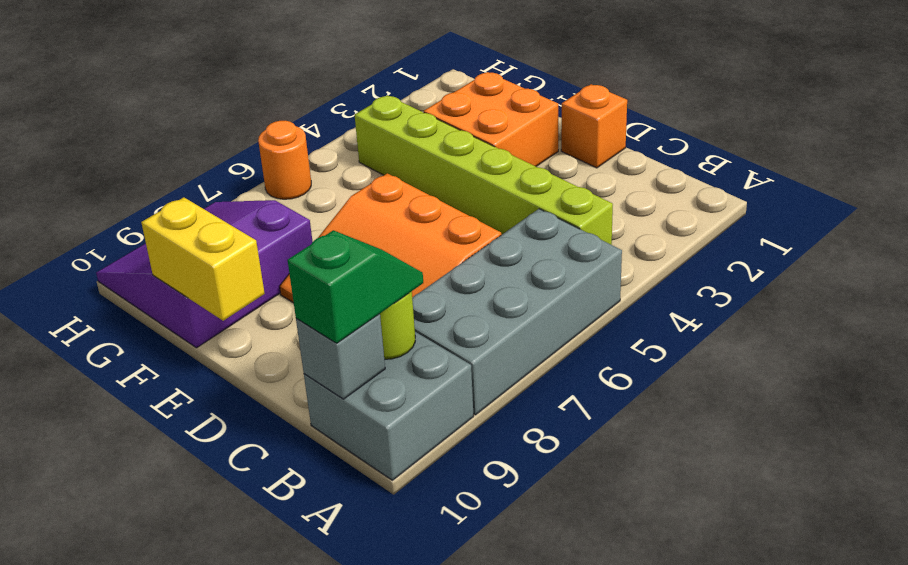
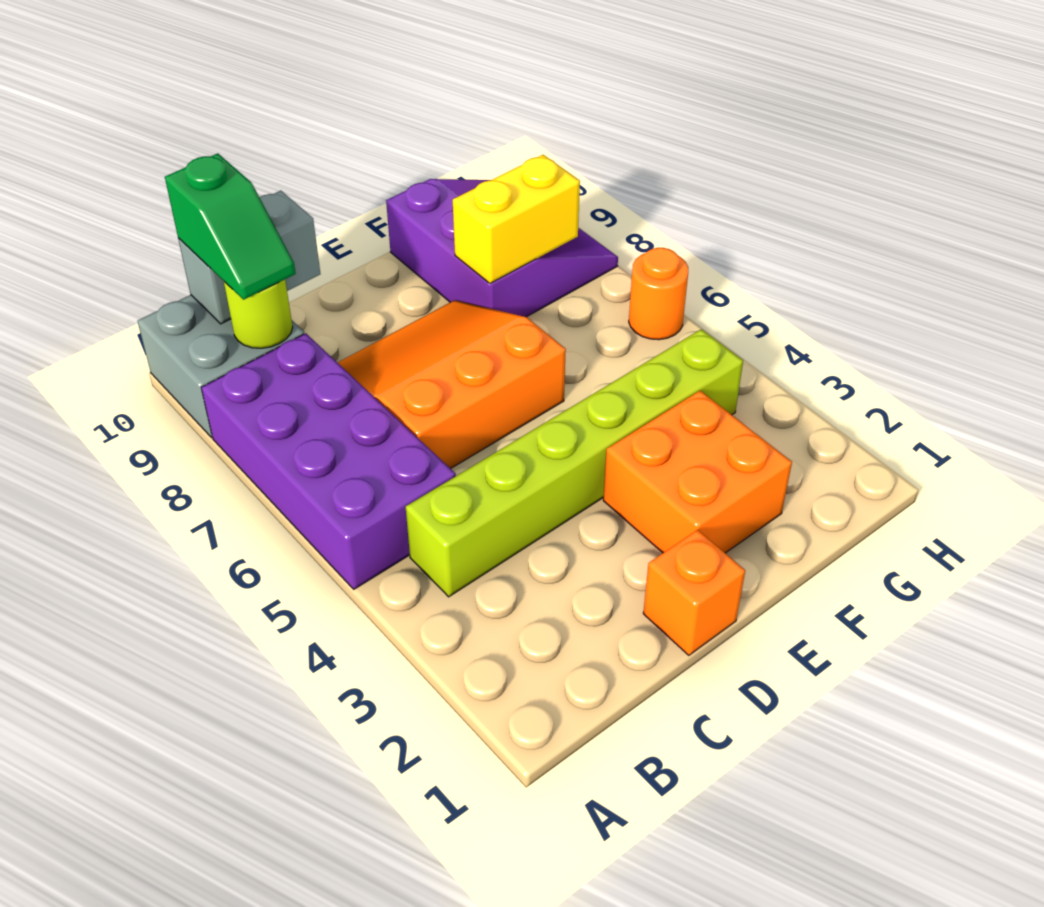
grey 2x4 brick [412,209,622,415] -> purple 2x4 brick [201,333,456,589]
grey 1x1 brick [296,314,385,399] -> grey 1x2 brick [178,191,320,324]
yellow 1x2 brick [141,197,265,321] -> yellow 1x2 brick moved to [453,155,580,283]

